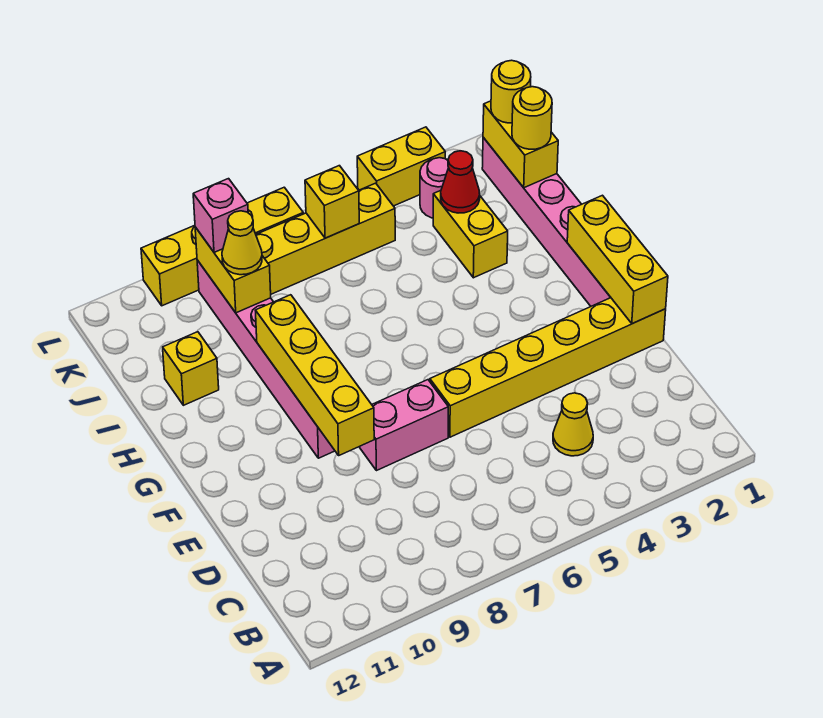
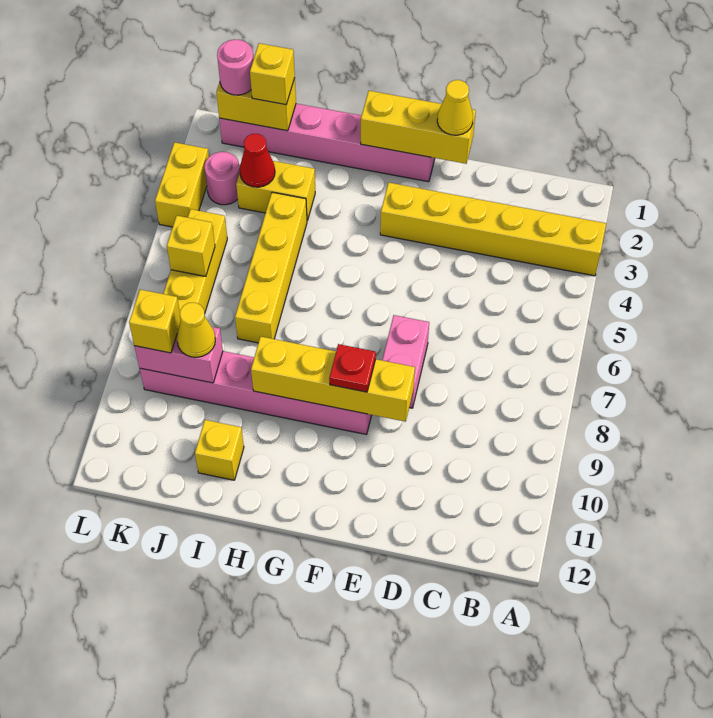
yellow 1x1 cone [553,393,593,456] -> yellow 1x1 cone moved to [437,80,473,135]
yellow 1x6 brick [430,298,666,437] -> yellow 1x6 brick turned to [380,183,606,276]
none -> red 1x1 plate [329,344,376,392]
yellow 1x1 round brick [512,87,552,149] -> yellow 1x1 brick [250,43,295,105]
yellow 1x2 brick [195,227,271,313] -> pink 1x2 brick [135,327,223,383]
yellow 1x1 round brick [491,60,531,123] -> pink 1x1 round brick [217,39,254,95]
pink 1x1 brick [193,179,248,252] -> yellow 1x1 brick [129,290,181,353]
yellow 1x4 brick [141,187,303,306] -> yellow 1x4 brick moved to [235,192,307,343]

